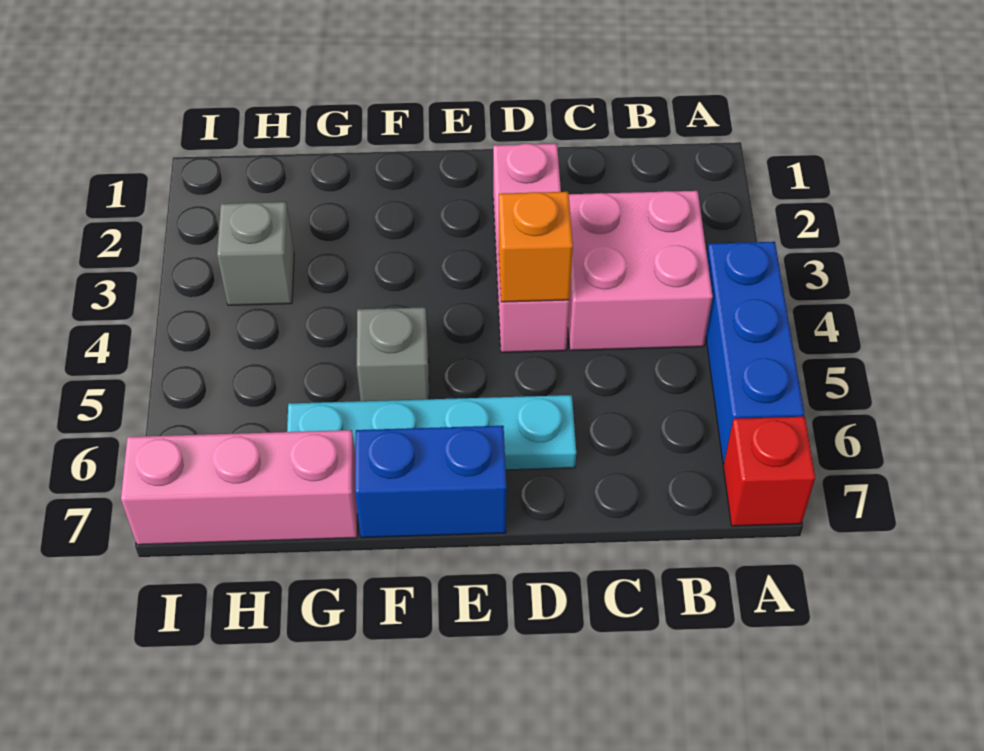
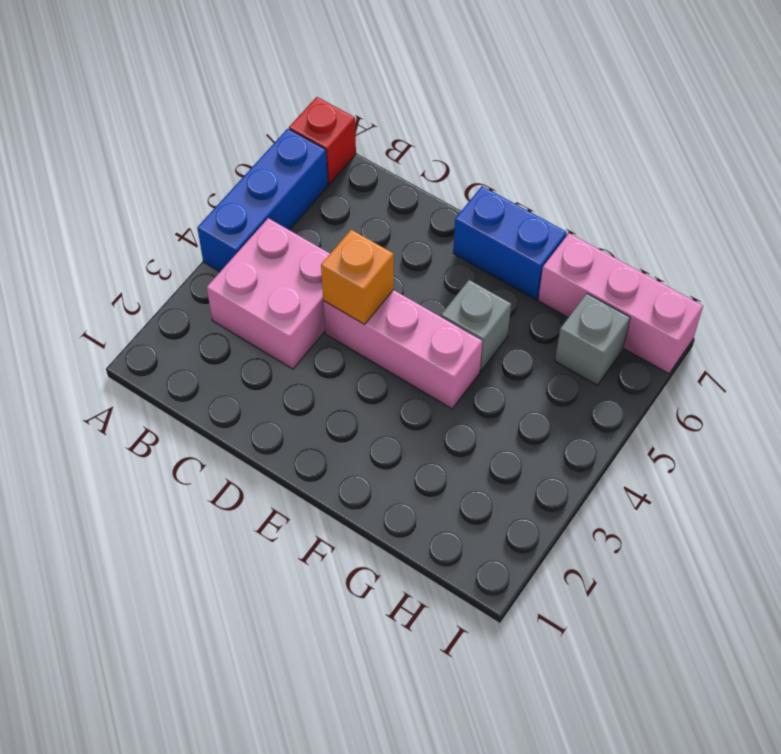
pink 1x3 brick [493,144,569,352] -> pink 1x3 brick turned to [323,290,482,409]
cyan 1x4 plate [287,395,576,470] -> none
grey 1x1 brick [217,202,294,305] -> grey 1x1 brick moved to [555,294,630,385]

